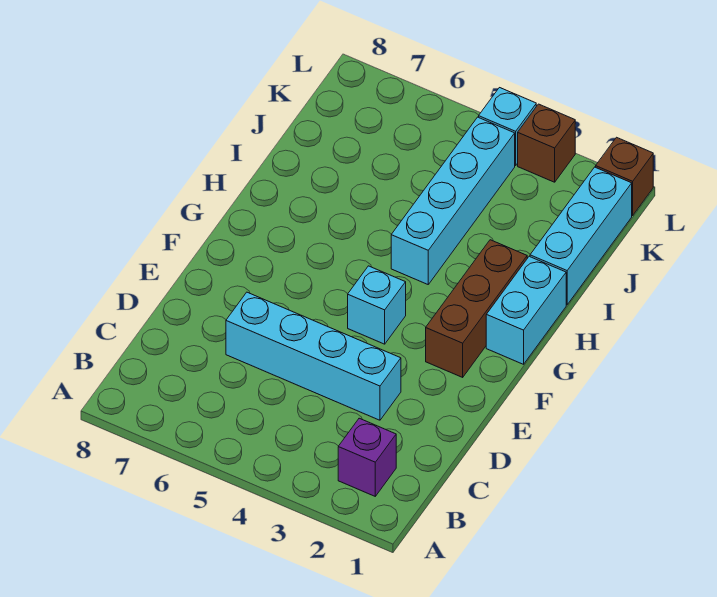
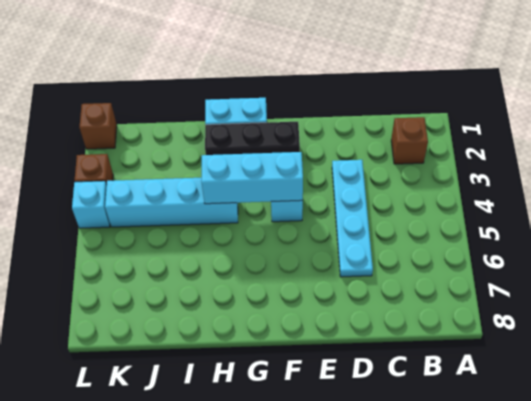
purple 1x1 brick [338,418,396,496] -> brown 1x1 brick [391,117,428,164]
cyan 1x4 brick [226,292,401,420] -> cyan 1x4 plate [332,160,373,277]
brown 1x3 brick [426,240,527,377] -> black 1x3 brick [205,122,300,155]
cyan 1x3 brick [530,167,632,305] -> cyan 1x3 brick moved to [201,152,303,204]

